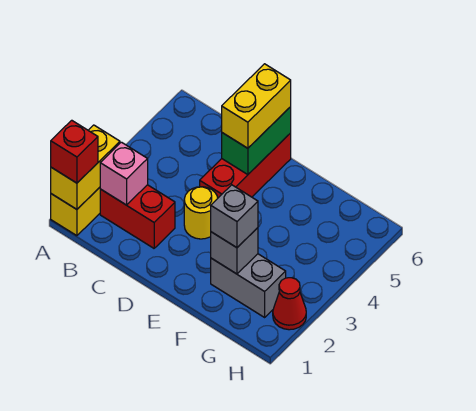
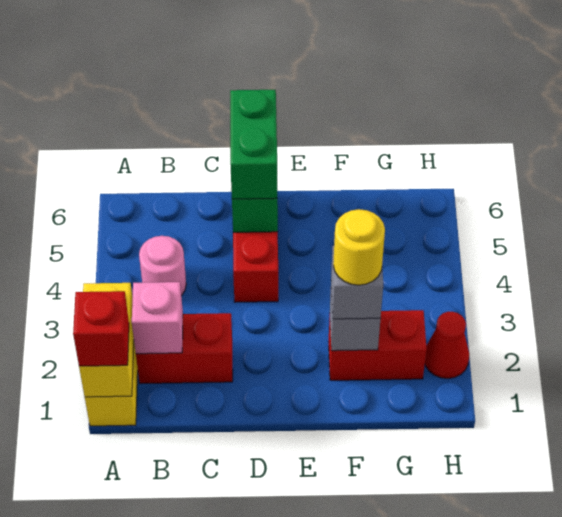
none -> pink 1x1 round brick [139,236,186,296]
yellow 1x1 round brick [184,187,218,239] -> yellow 1x1 round brick moved to [333,209,385,285]
yellow 1x2 brick [222,64,291,148] -> green 1x2 brick [230,90,277,199]
grey 1x2 brick [211,254,286,317] -> red 1x2 brick [329,310,427,380]

